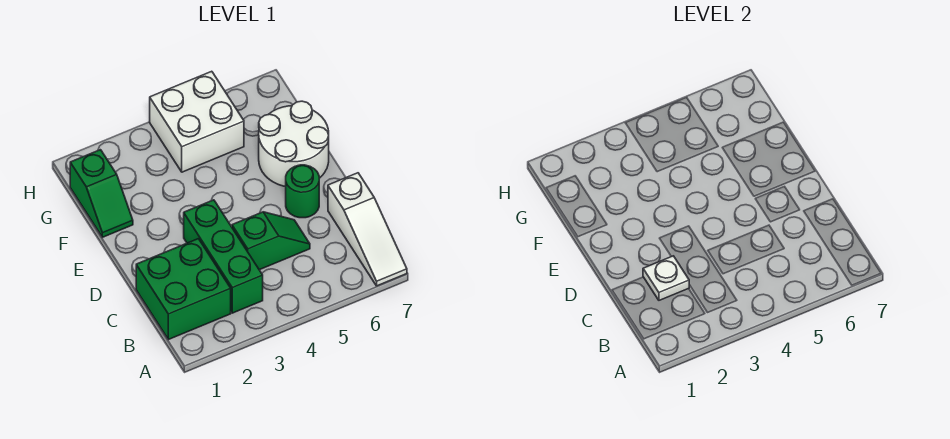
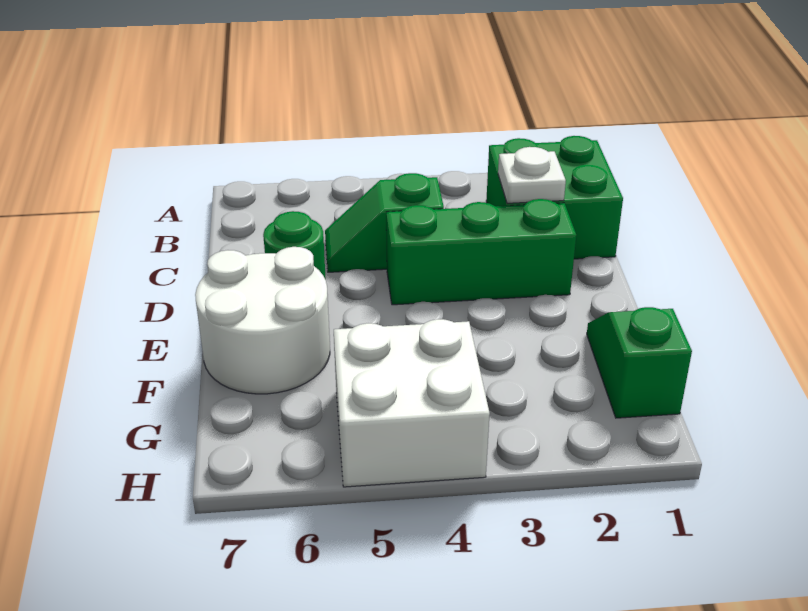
white 1x3 slope [328,173,407,286] -> none
green 1x3 brick [184,200,263,313] -> green 1x3 brick turned to [386,199,576,305]

